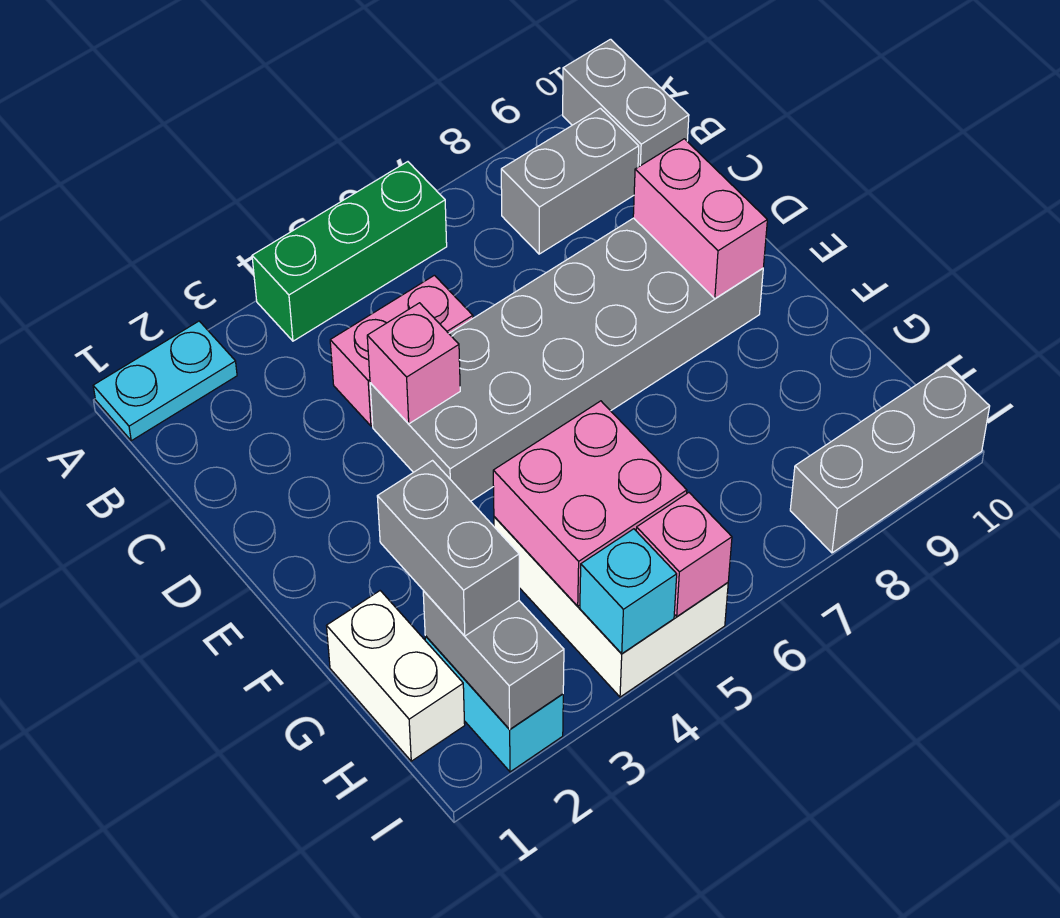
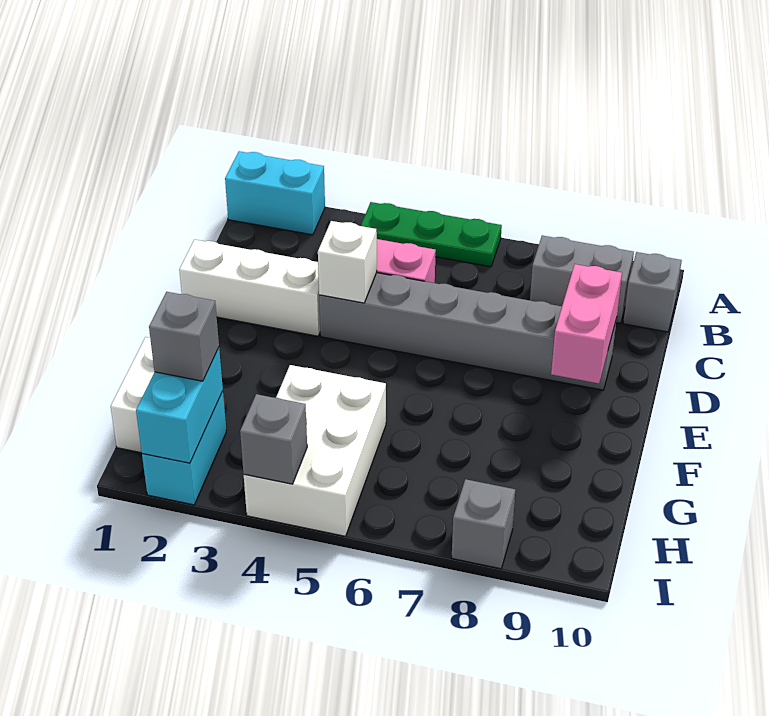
cyan 1x2 plate [93,321,237,441] -> cyan 1x2 brick [225,151,325,235]
green 1x3 brick [252,162,447,341] -> green 1x3 plate [361,202,502,267]
grey 1x2 brick [563,39,689,167] -> grey 1x1 brick [623,252,682,332]
none -> white 1x3 brick [179,240,320,336]
grey 2x6 brick [370,218,763,501] -> grey 1x6 brick [319,273,617,390]
pink 1x1 brick [367,303,460,424] -> white 1x1 brick [318,221,377,303]
grey 1x2 brick [377,461,519,636] -> grey 1x1 brick [149,292,219,381]
pink 2x2 brick [493,401,687,606] -> none
grey 1x2 brick [423,590,564,729] -> cyan 1x2 brick [136,348,223,463]
cyan 1x1 brick [580,529,677,654] -> grey 1x1 brick [240,394,307,484]
pink 1x1 brick [636,493,732,616] -> none
grey 1x3 brick [790,365,990,553] -> grey 1x1 brick [452,479,515,569]

